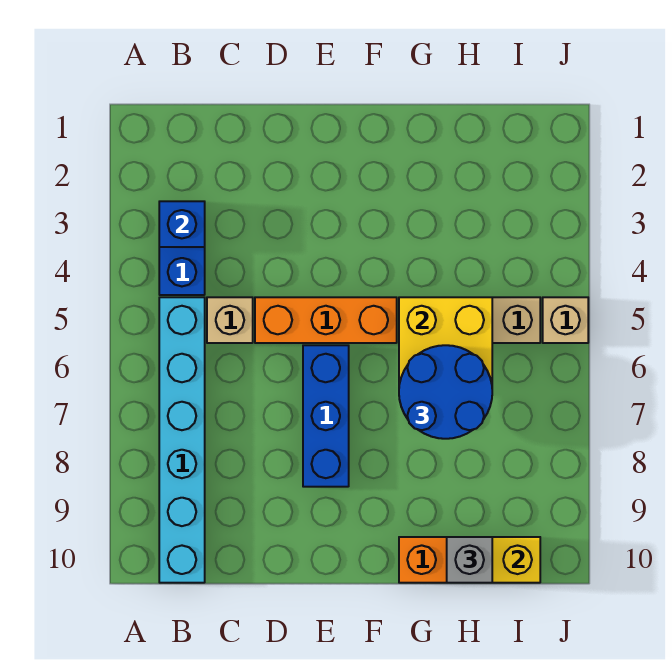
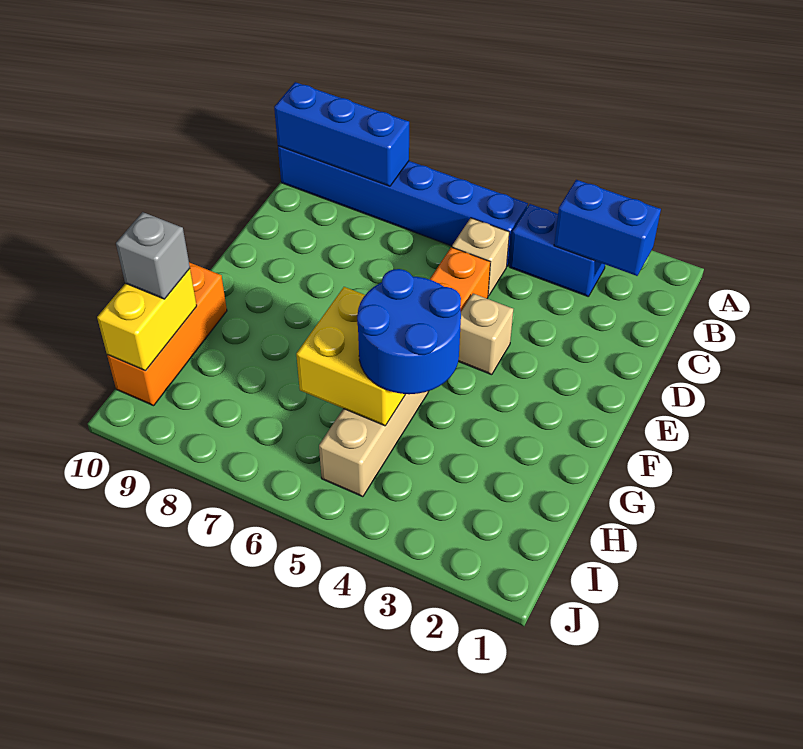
blue 1x1 brick [159,201,205,247] -> blue 1x2 brick [554,180,661,276]
cyan 1x6 brick [159,297,205,583] -> blue 1x6 brick [278,146,528,266]
blue 1x3 brick [303,345,349,487] -> blue 1x3 brick moved to [274,82,409,186]
blue 2x2 round brick [399,345,492,439] -> blue 2x2 round brick moved to [357,269,461,394]
tan 1x1 brick [543,297,588,343] -> tan 1x1 brick moved to [458,294,513,375]

